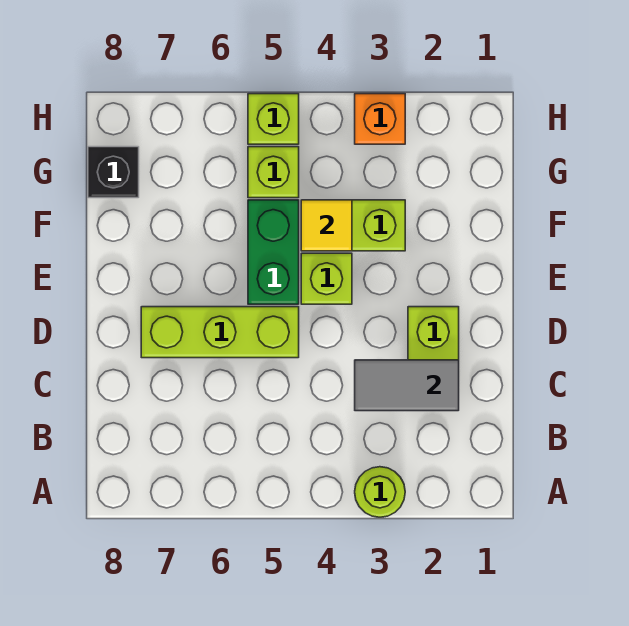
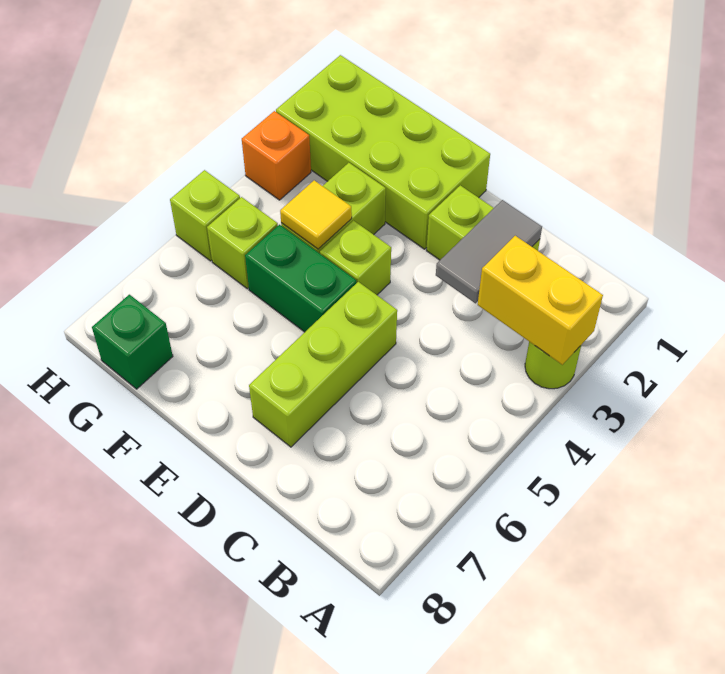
none -> yellow 1x2 brick [478,236,603,365]
none -> lime 2x4 brick [276,55,490,249]
black 1x1 brick [88,147,139,198] -> green 1x1 brick [92,295,173,389]

